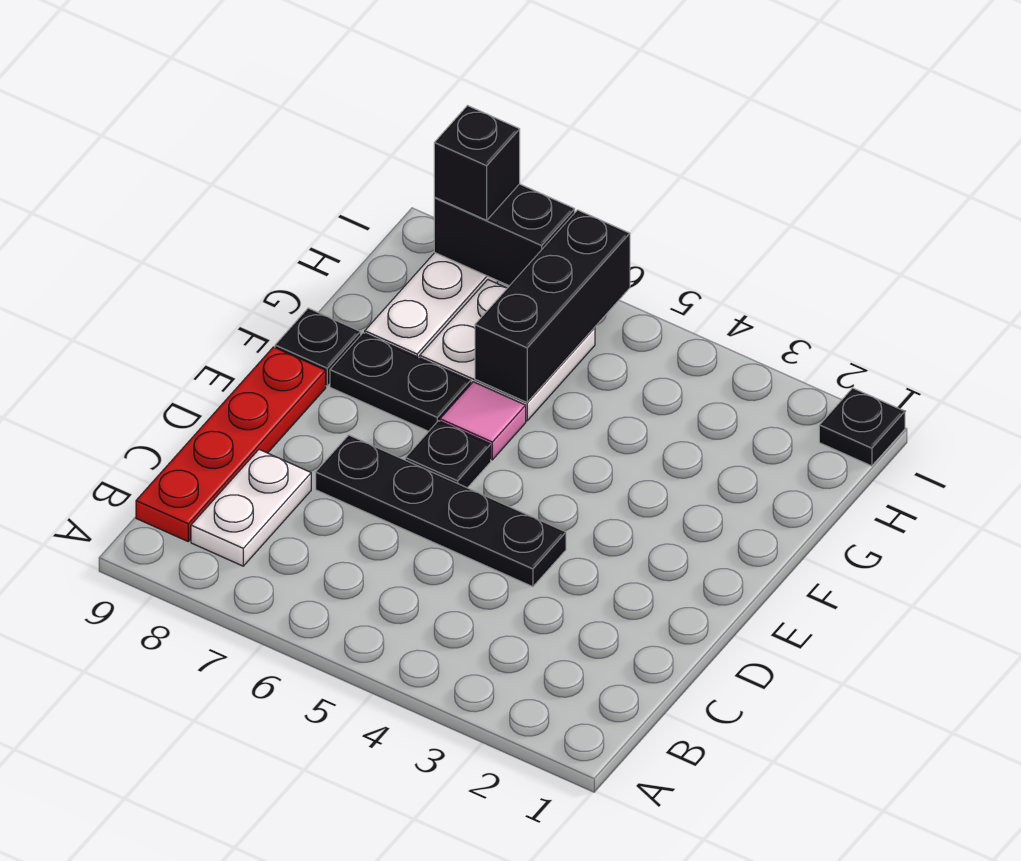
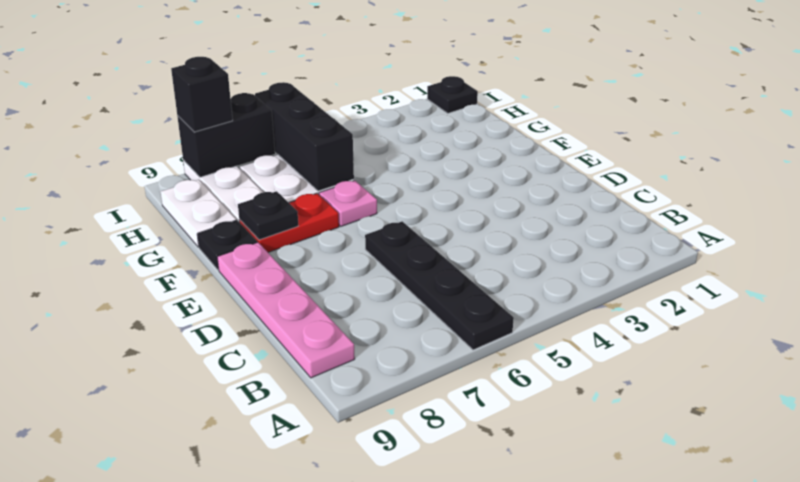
white 1x2 plate [191,450,311,566] -> white 1x2 plate moved to [160,180,236,247]
red 1x4 plate [136,347,326,541] -> pink 1x4 plate [217,242,355,378]
black 1x4 plate [316,435,566,587] -> black 1x4 plate turned to [365,221,514,350]
black 1x1 plate [405,421,491,488] -> black 1x1 plate moved to [238,191,298,240]
pink 1x1 tile [440,382,526,460] -> pink 1x1 plate [319,181,377,226]
black 1x2 plate [330,333,471,431] -> red 1x2 plate [239,193,339,252]

